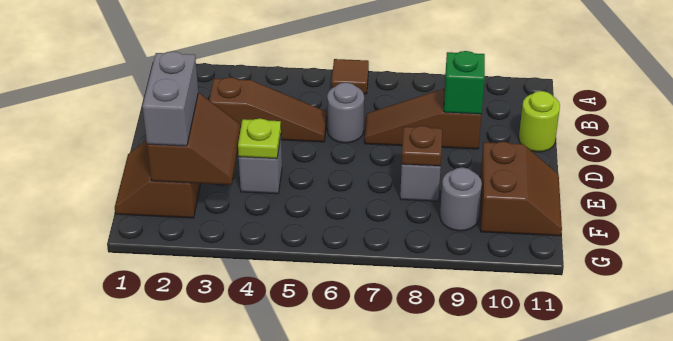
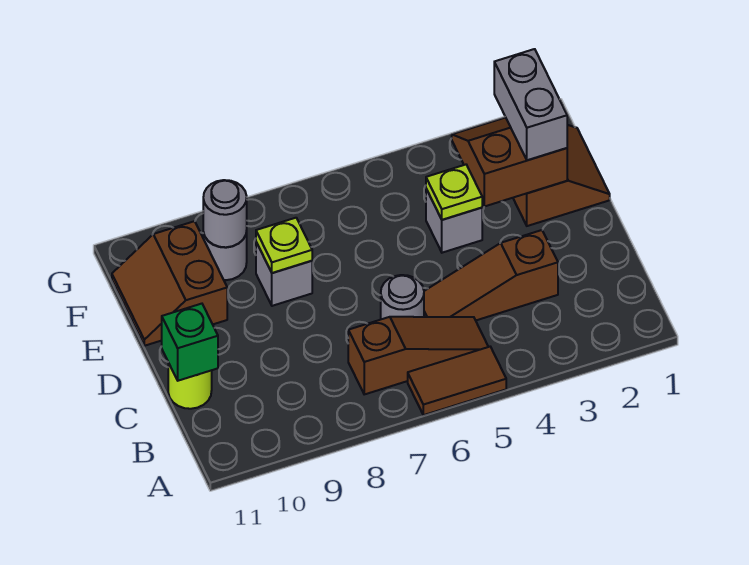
brown 1x1 tile [331,59,369,94] -> brown 1x2 tile [408,347,506,415]
brown 1x3 slope [365,89,482,149] -> brown 1x3 slope moved to [348,317,488,394]
green 1x1 brick [444,51,485,114] -> green 1x1 brick moved to [162,304,218,381]
brown 2x2 slope [147,93,241,185] -> brown 2x2 slope turned to [452,118,567,207]
brown 1x1 plate [402,126,442,166] -> lime 1x1 plate [256,218,312,273]
none -> grey 1x1 round brick [203,180,247,247]

